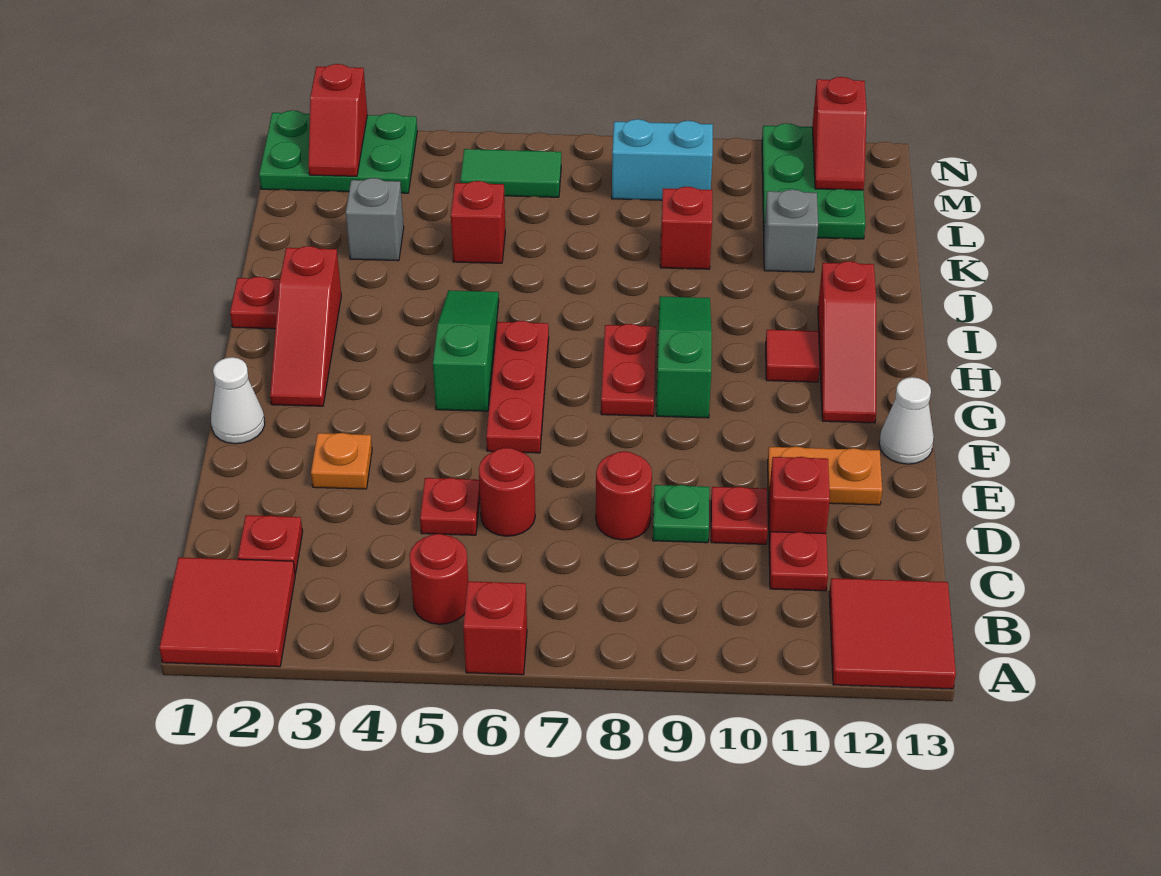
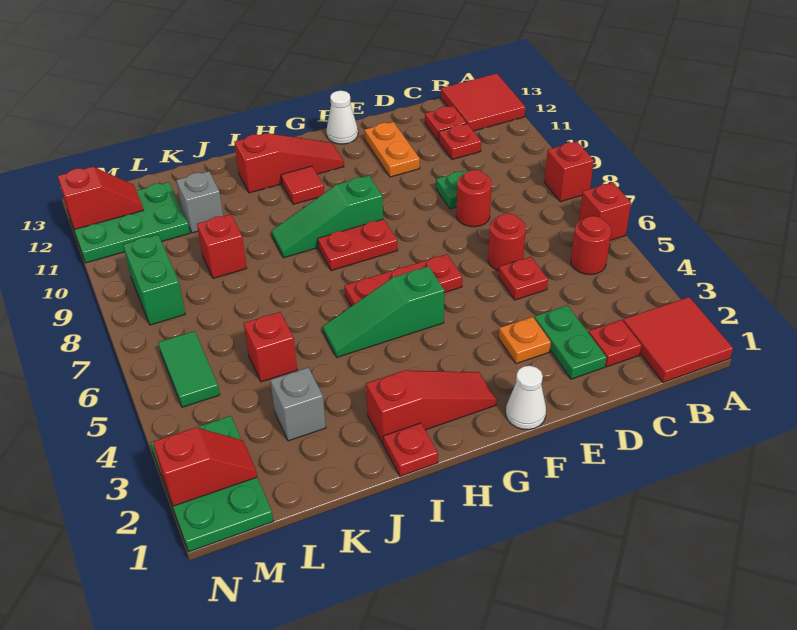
none -> green 1x2 plate [534,305,606,379]
red 1x1 plate [711,487,768,544] -> red 1x1 plate moved to [425,106,467,141]
red 1x1 brick [768,457,830,542] -> red 1x1 brick moved to [544,141,594,202]
cyan 1x2 brick [612,119,713,200] -> green 1x2 brick [123,235,185,325]

